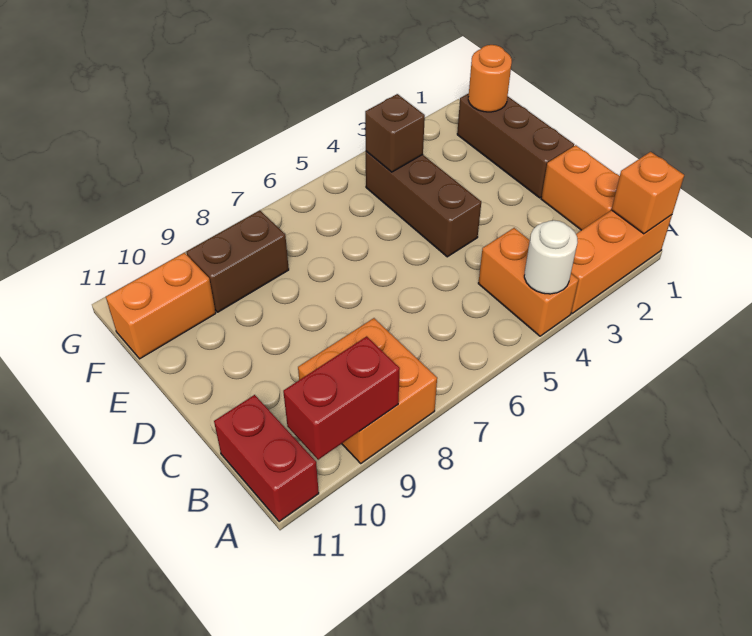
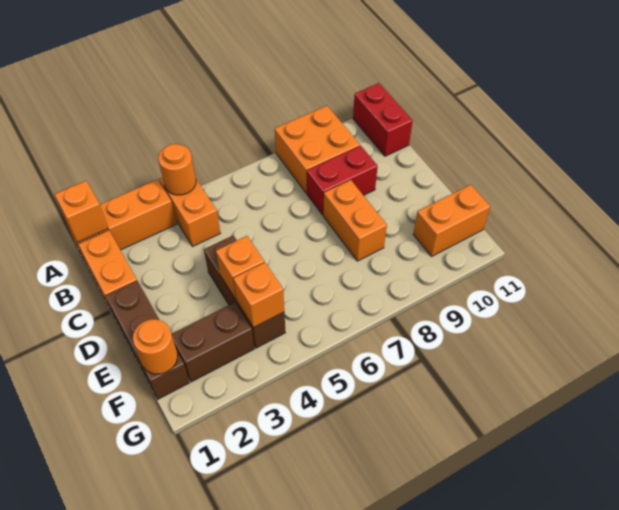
white 1x1 round brick [524,220,578,294] -> orange 1x1 round brick [158,144,196,195]
red 1x2 brick [283,336,400,460] -> red 1x2 brick moved to [307,146,378,215]
none -> orange 1x2 brick [323,180,387,261]
none -> orange 1x1 brick [216,236,264,299]
brown 1x1 brick [365,94,425,172] -> orange 1x1 brick [233,262,284,328]
brown 1x2 brick [187,210,289,312] -> brown 1x2 brick moved to [172,303,254,382]

